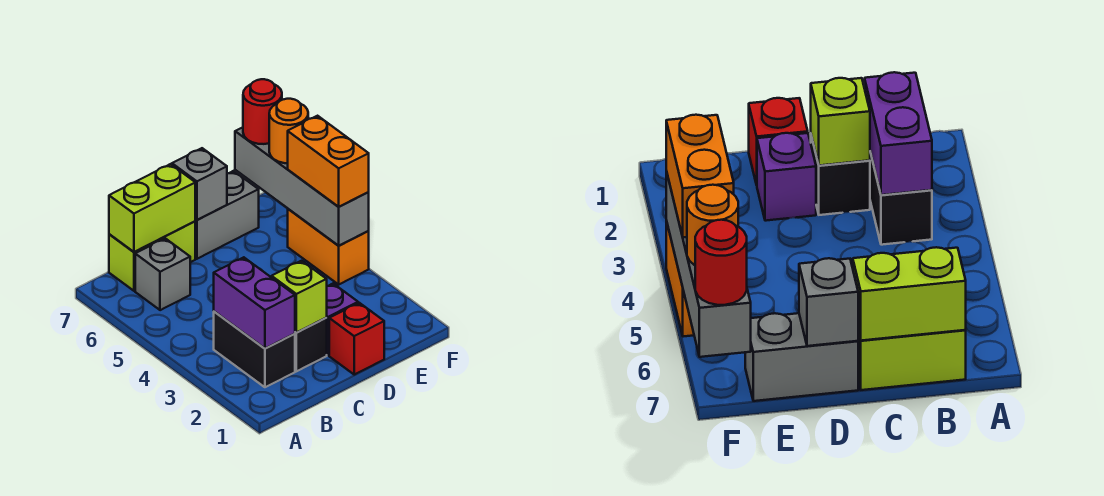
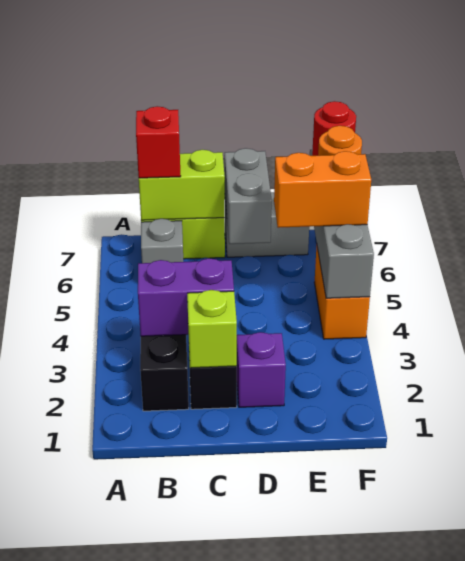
purple 1x2 brick [214,257,295,349] -> purple 1x2 brick turned to [138,258,234,336]
red 1x1 brick [329,303,384,375] -> red 1x1 brick moved to [136,106,181,178]
grey 1x1 brick [172,148,227,220] -> grey 1x2 brick [225,148,272,244]
orange 1x2 brick [288,116,369,207] -> orange 1x2 brick turned to [274,151,371,228]

